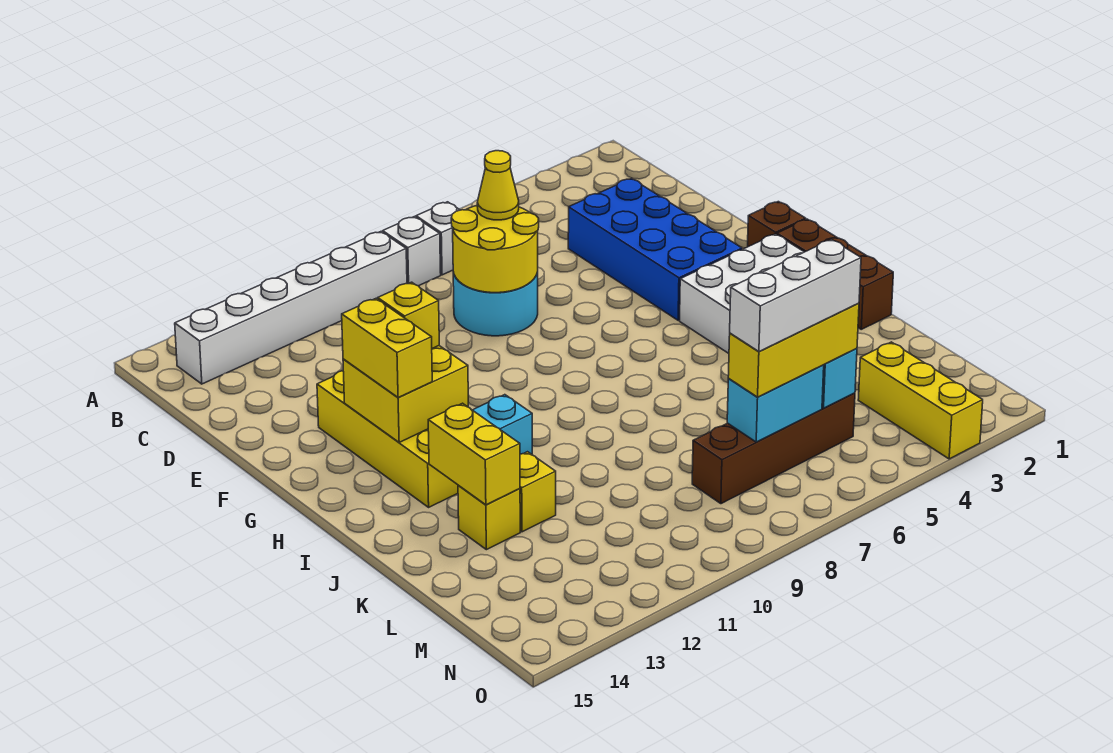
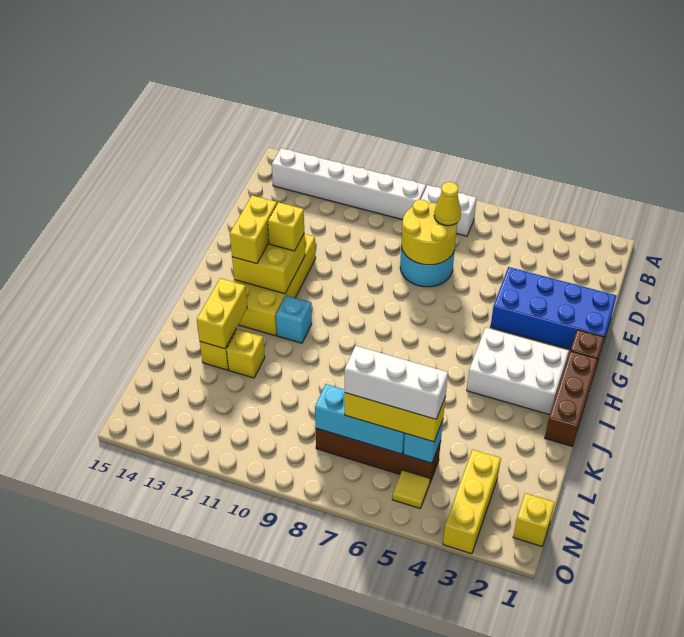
blue 2x4 brick [568,178,742,320] -> blue 2x4 brick turned to [491,267,616,349]
cyan 1x2 brick [727,365,824,442] -> cyan 1x3 brick [315,384,405,454]
none -> yellow 1x1 brick [513,493,555,546]
none -> yellow 1x1 tile [392,470,430,508]

